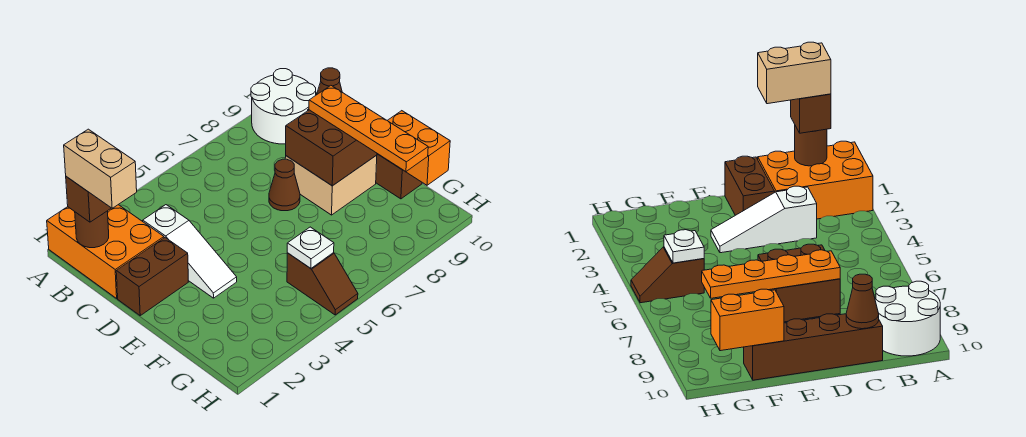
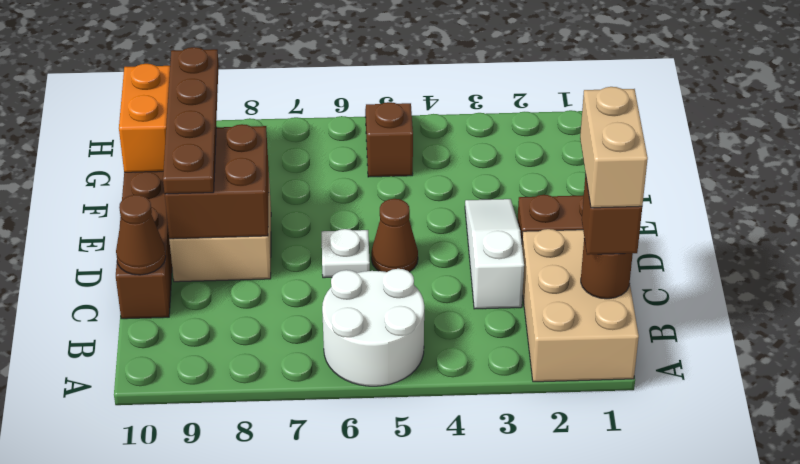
orange 2x3 brick [47,205,164,298] -> tan 2x3 brick [522,229,639,382]
white 2x2 round brick [251,69,316,144] -> white 2x2 round brick moved to [322,269,424,386]
brown 1x1 cone [269,159,300,211] -> brown 1x1 cone moved to [371,199,418,272]
orange 1x4 plate [309,86,428,172] -> brown 1x4 plate [163,47,219,194]
white 1x1 plate [287,227,334,268] -> white 1x1 plate moved to [322,229,370,278]

